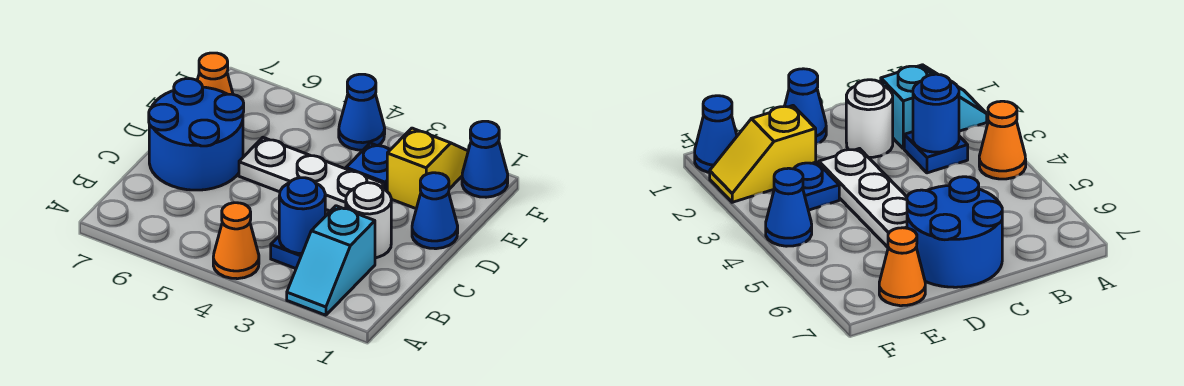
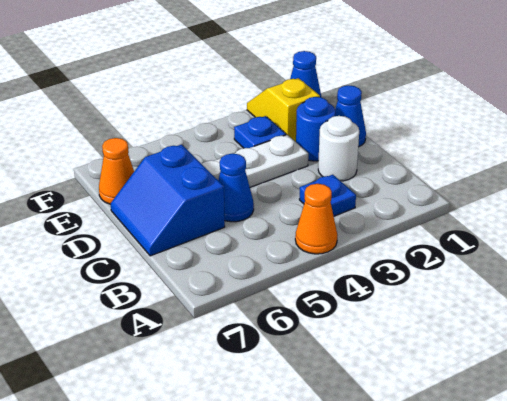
cyan 1x2 slope [287,206,375,315] -> none
blue 1x1 round brick [279,178,325,253] -> blue 1x1 round brick moved to [296,97,335,161]
blue 2x2 round brick [149,79,244,190] -> blue 2x2 slope [111,144,225,256]
blue 1x1 cone [339,74,385,150] -> blue 1x1 cone moved to [218,154,254,222]

